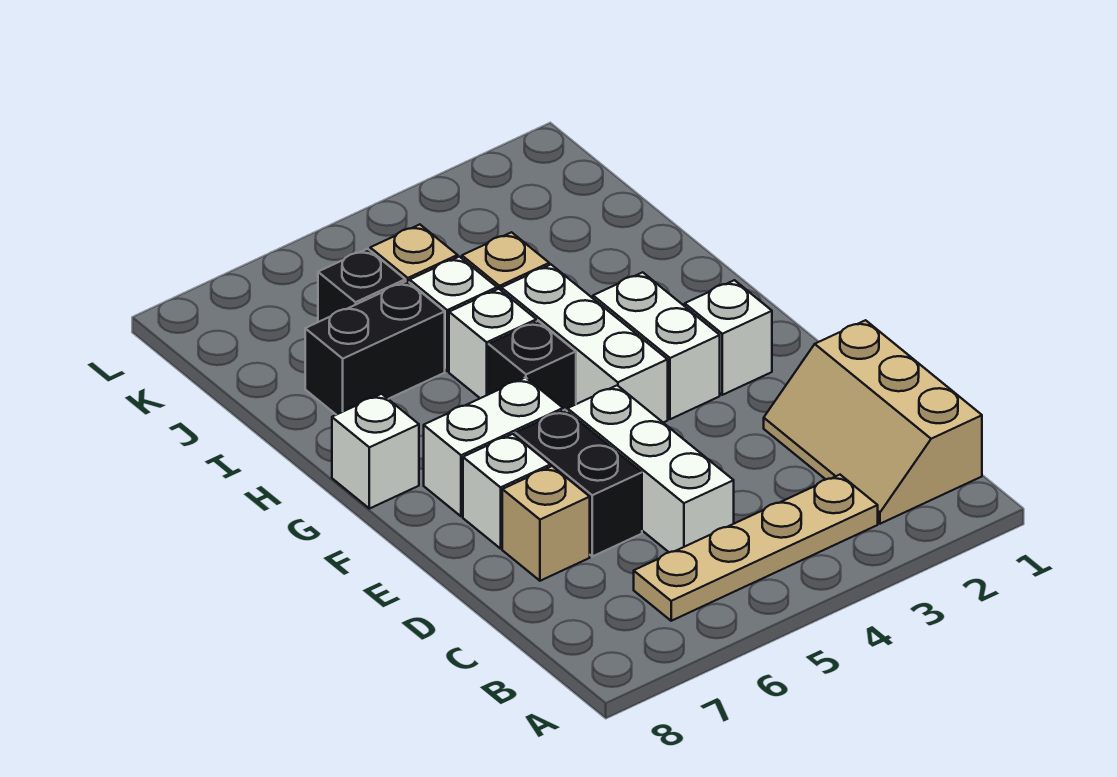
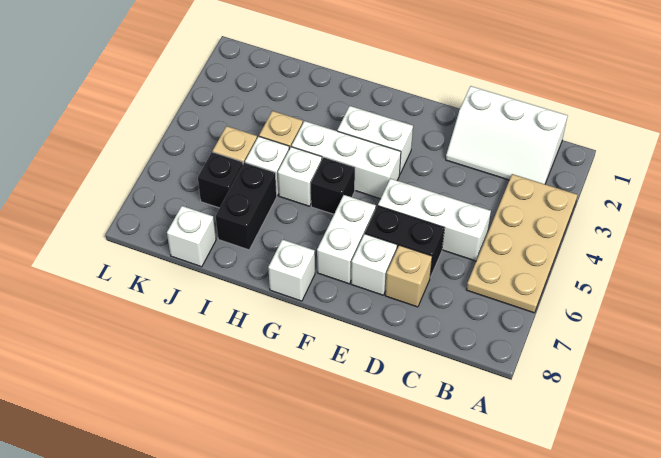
tan 2x3 slope [764,320,982,524] -> white 2x3 slope [446,86,568,184]
tan 1x4 plate [634,475,878,621] -> tan 2x4 plate [466,174,577,313]
white 1x1 brick [685,280,772,395] -> white 1x1 brick moved to [167,206,216,267]

